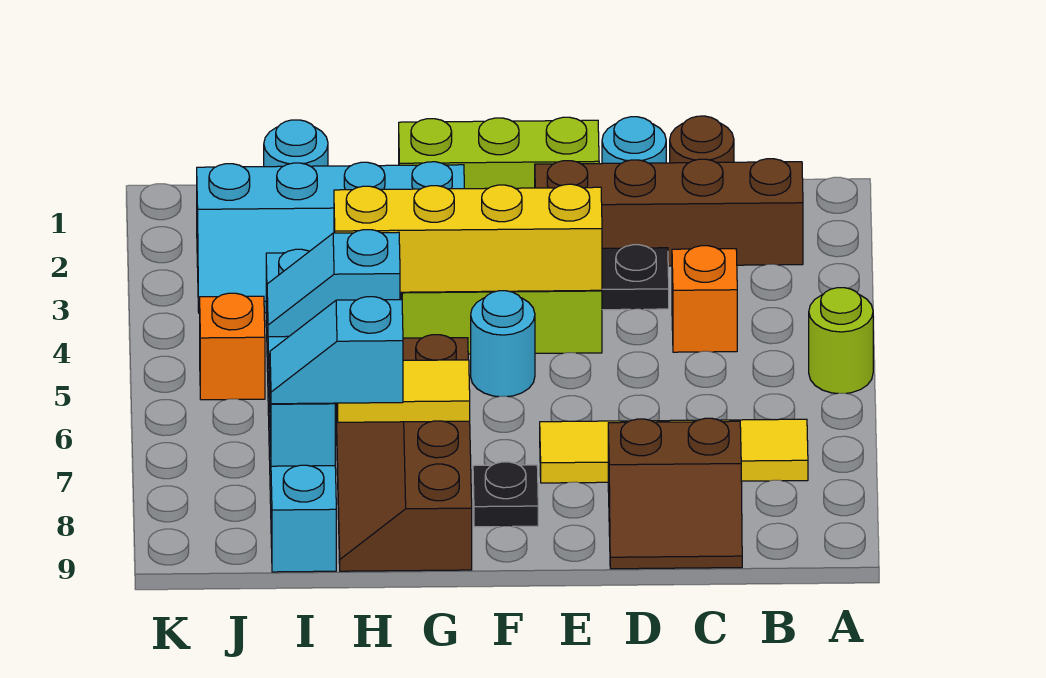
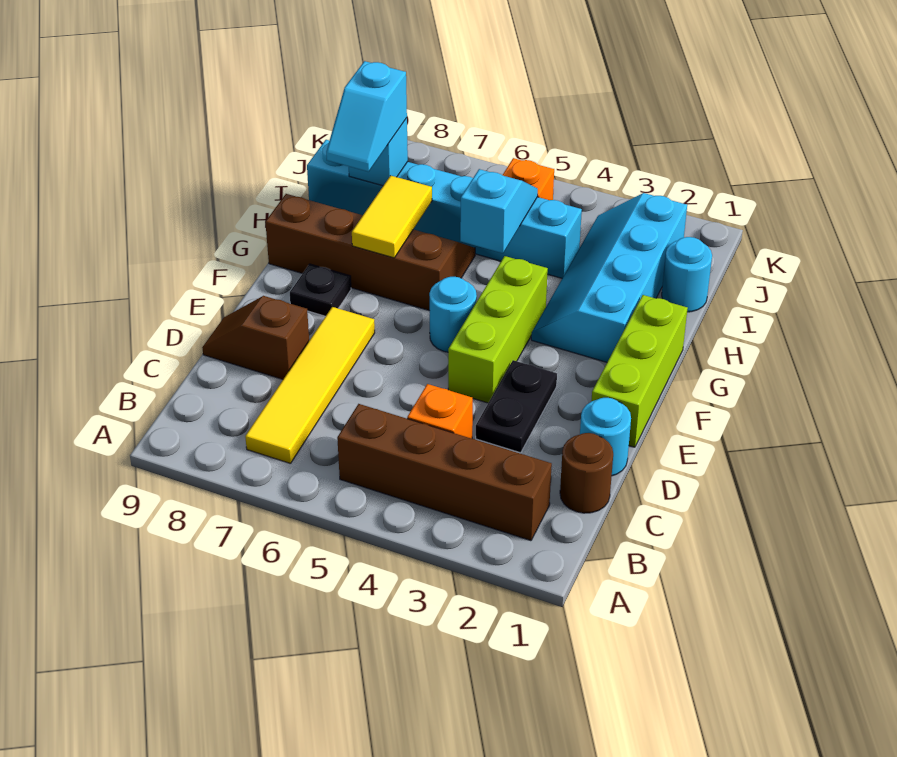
lime 1x1 round brick [809,288,873,393] -> none
brown 1x4 brick [535,159,803,266] -> brown 1x4 brick turned to [337,404,552,541]
brown 2x2 slope [608,418,742,569] -> brown 1x2 slope [202,296,309,379]
yellow 1x4 brick [334,184,602,292] -> none
cyan 1x2 slope [270,297,403,404] -> cyan 1x2 slope turned to [326,61,407,172]

